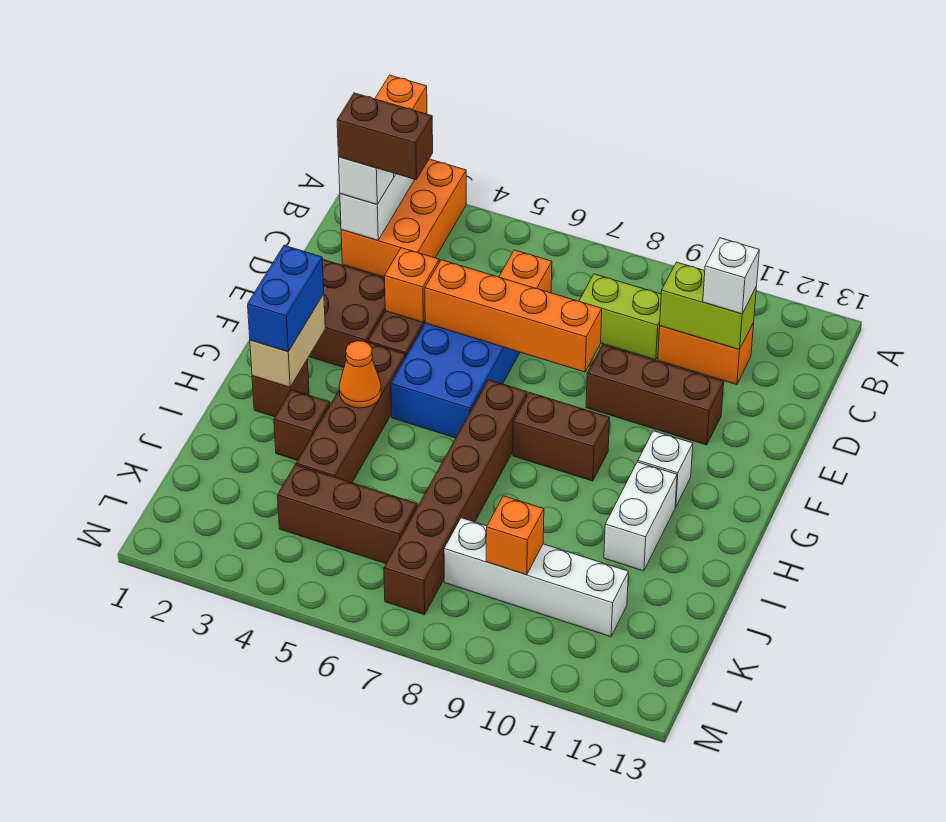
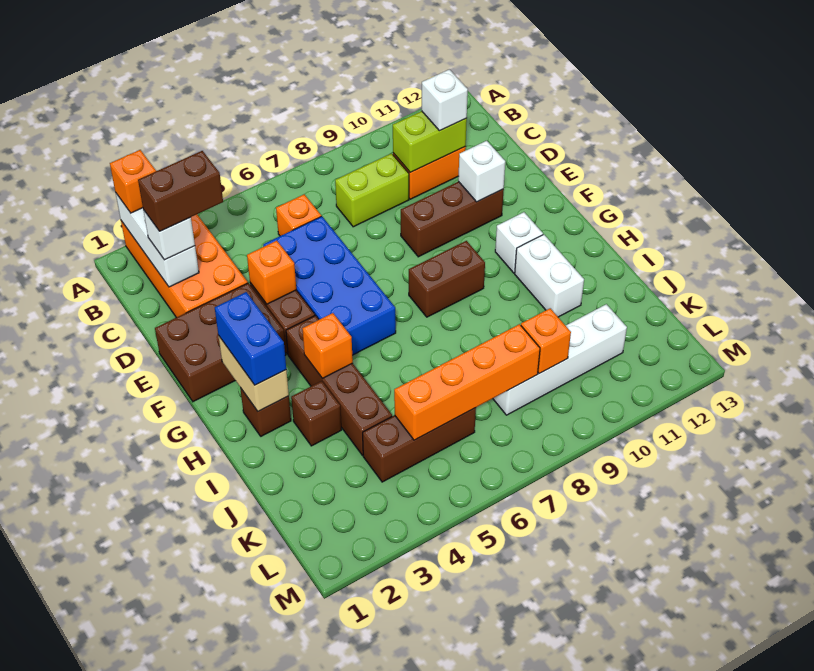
orange 2x3 brick [341,159,466,277] -> orange 2x4 brick [121,214,248,318]
orange 1x4 brick [425,260,602,372] -> orange 1x4 brick moved to [394,324,540,440]
none -> white 1x1 brick [458,141,505,202]
brown 1x6 brick [384,380,527,615] -> none
orange 1x1 cone [339,341,381,408] -> orange 1x1 brick [302,313,353,378]

